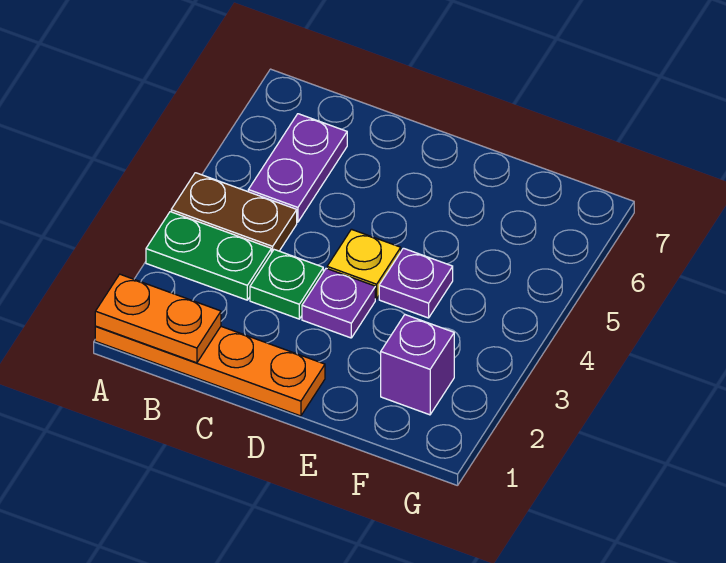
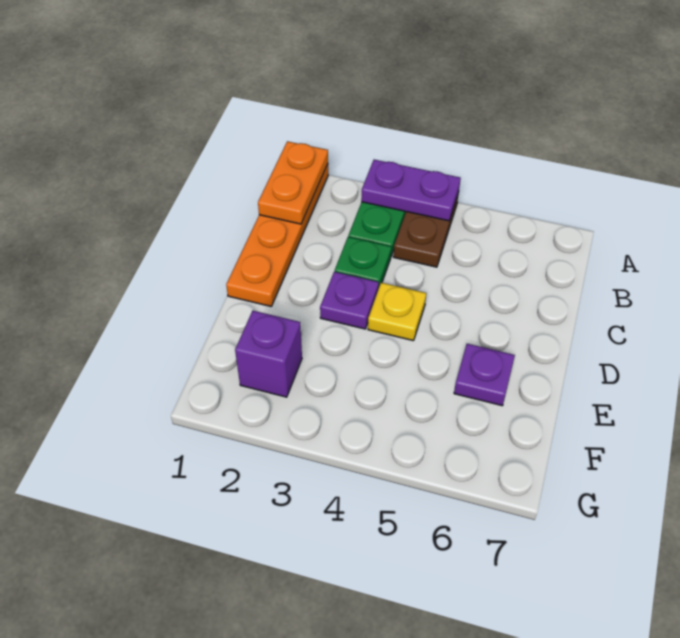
purple 1x2 plate [248,114,347,222] -> purple 1x2 plate moved to [361,160,461,221]
purple 1x1 plate [379,248,453,318] -> purple 1x1 plate moved to [454,344,515,406]

